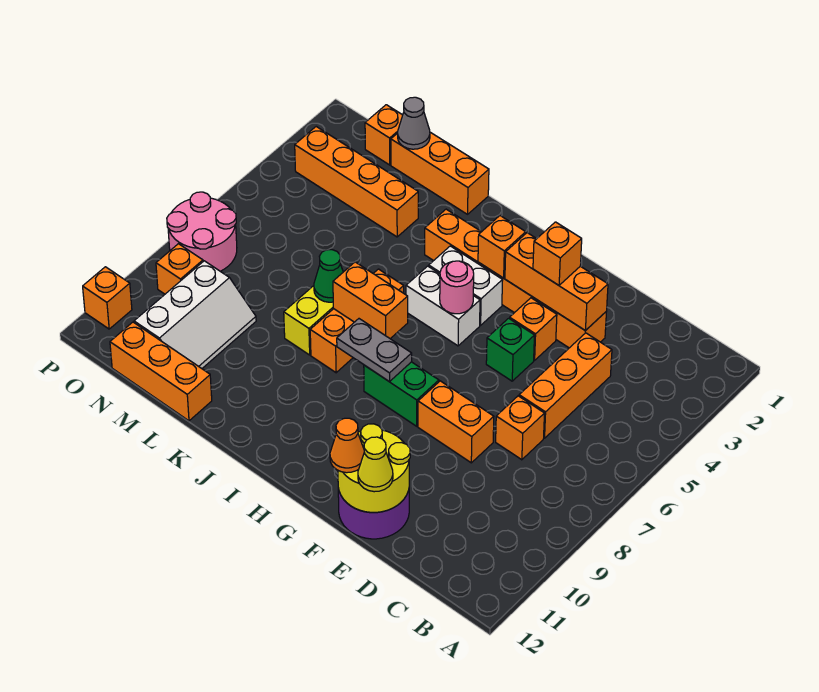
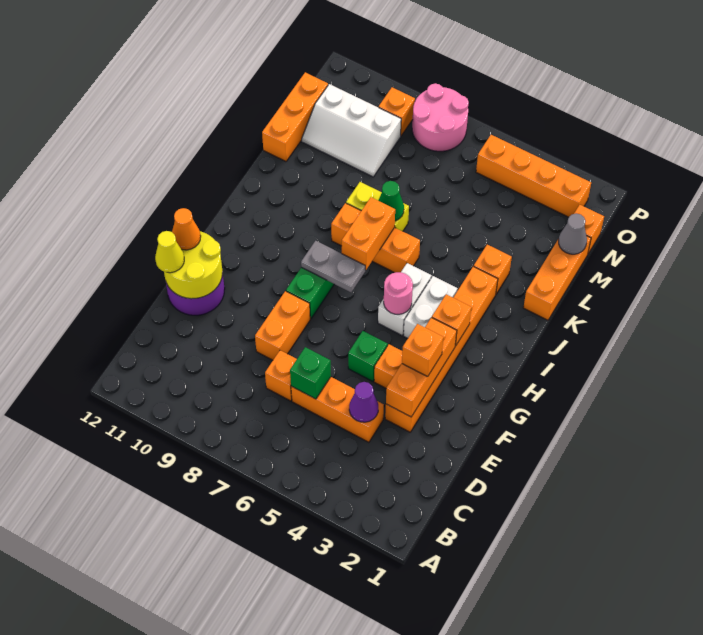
none -> purple 1x1 cone [349,382,378,422]
none -> green 1x1 brick [290,347,331,399]
grey 1x2 plate [337,319,412,382] -> grey 1x2 plate turned to [301,241,365,292]
orange 1x4 brick [295,127,418,237] -> orange 1x4 brick turned to [476,135,591,217]
orange 1x1 brick [83,267,132,329] -> orange 1x1 brick moved to [474,245,512,294]

